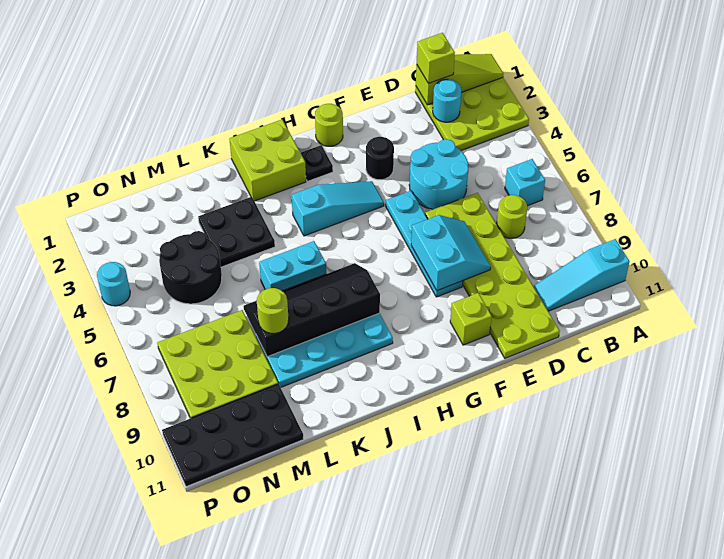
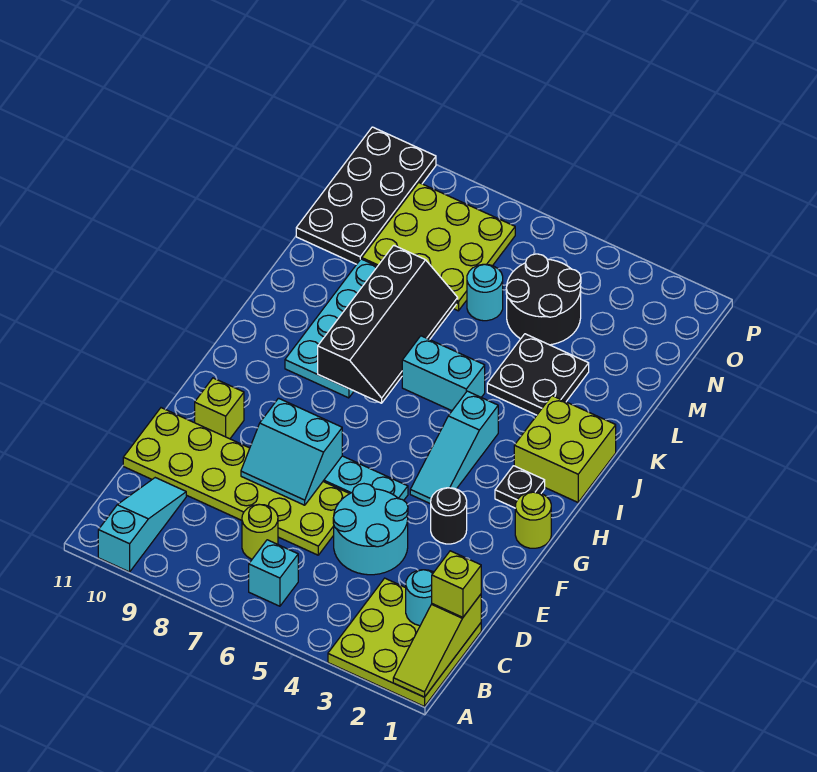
cyan 1x2 brick [259,241,326,291] -> cyan 1x2 brick turned to [402,336,485,411]
lime 1x1 round brick [257,288,289,333] -> none
cyan 1x1 round brick [97,262,130,306] -> cyan 1x1 round brick moved to [467,264,503,321]

